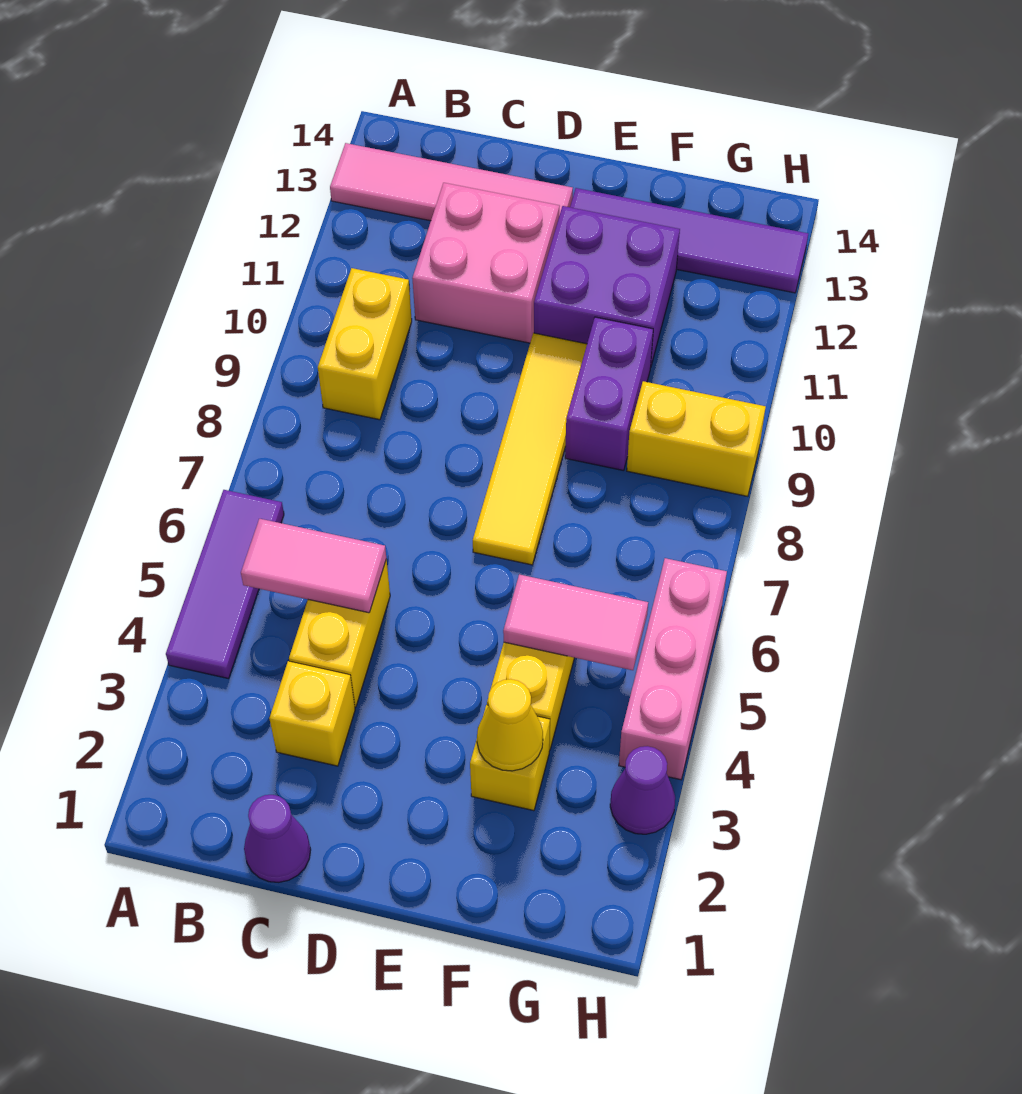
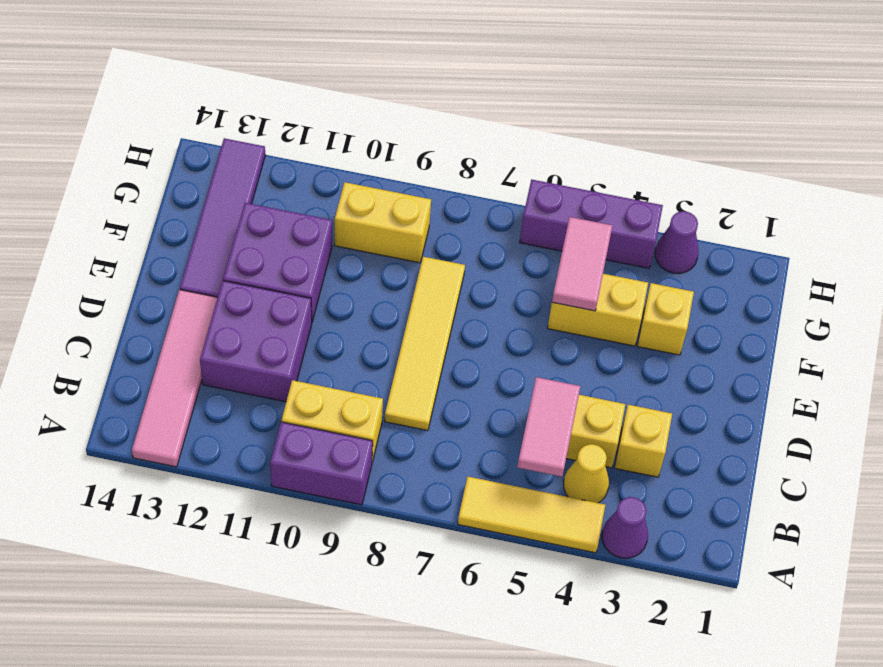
purple 1x3 tile [166,490,284,679] -> yellow 1x3 tile [458,477,605,553]
purple 1x1 cone [244,795,311,882] -> purple 1x1 cone moved to [602,497,648,558]
pink 2x2 brick [412,183,559,343] -> purple 2x2 brick [200,281,312,402]
yellow 1x4 tile [473,333,587,565] -> yellow 1x4 tile turned to [385,257,465,430]
yellow 1x1 cone [477,679,543,771] -> yellow 1x1 cone moved to [564,444,609,503]
purple 1x2 brick [565,317,653,471] -> purple 1x2 brick moved to [270,422,373,505]
yellow 1x2 brick [627,381,766,496] -> yellow 1x2 brick turned to [335,182,431,263]
pink 1x3 brick [619,558,727,780] -> purple 1x3 brick [520,179,663,268]

